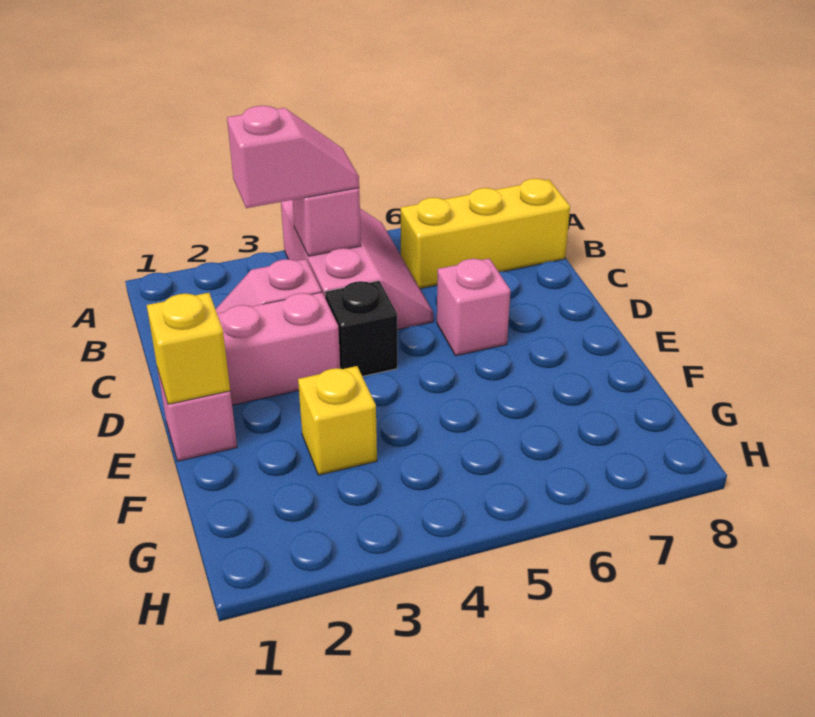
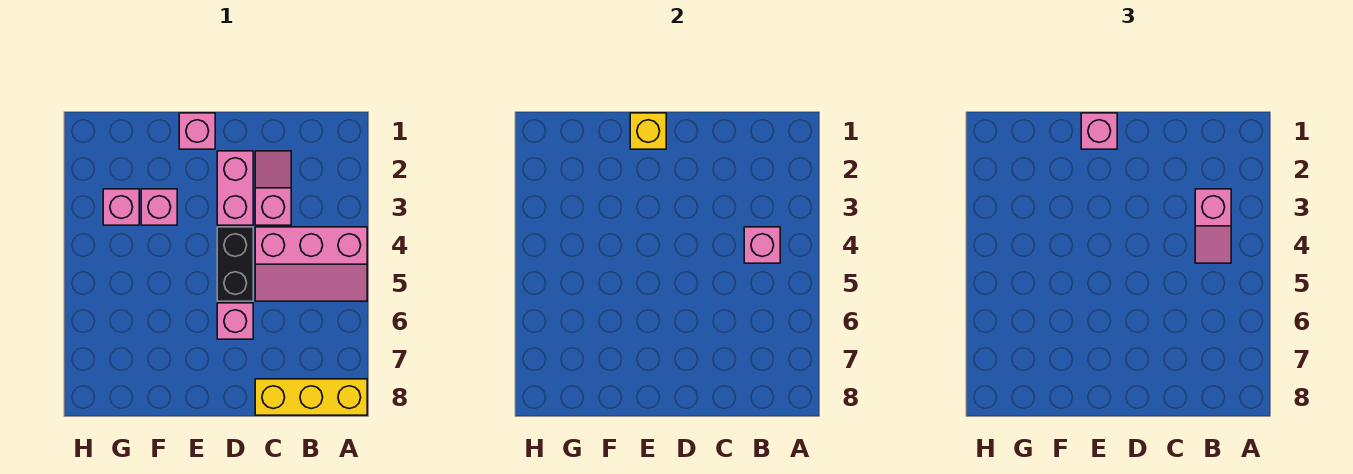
yellow 1x3 brick [401,179,570,289] -> yellow 1x3 brick turned to [255,379,367,415]
black 1x1 brick [325,281,397,376] -> black 1x2 brick [217,227,253,301]
none -> pink 1x1 brick [1081,113,1117,149]
yellow 1x1 brick [298,366,377,475] -> pink 1x1 brick [141,189,177,225]
none -> pink 1x1 brick [103,189,139,225]

